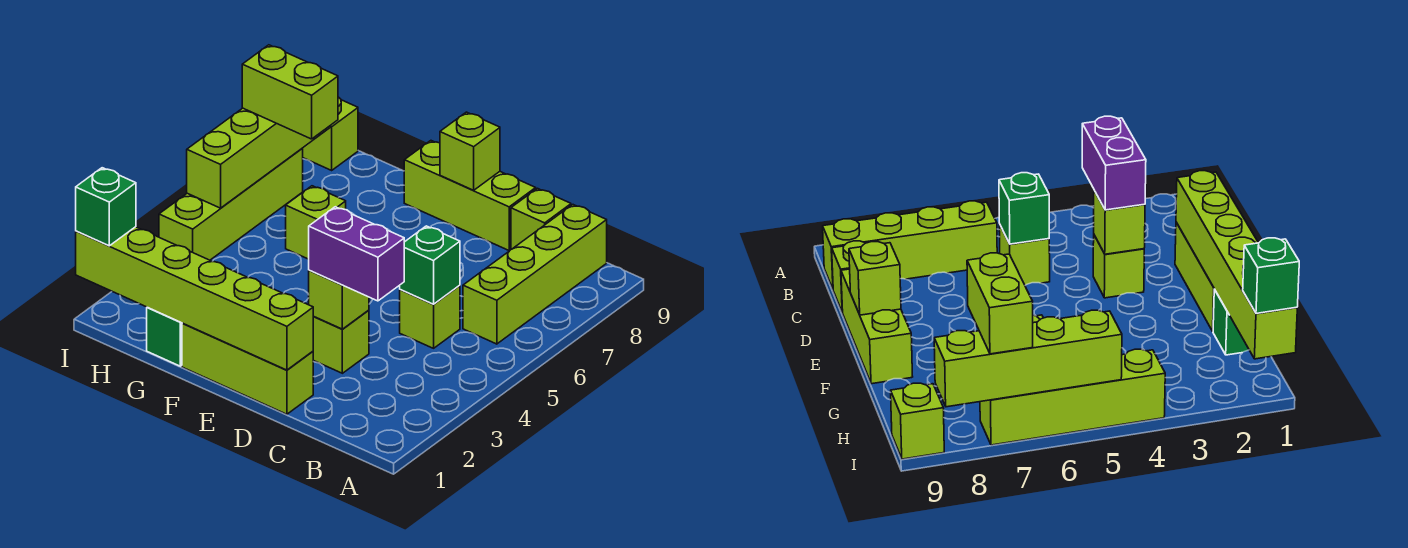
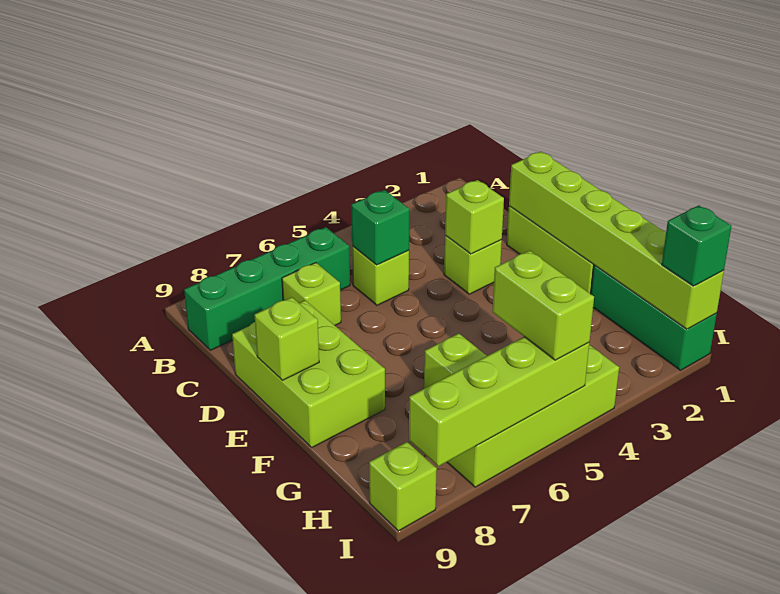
lime 1x4 brick [463,205,607,344] -> green 1x4 brick [184,227,350,350]
purple 1x2 brick [309,207,404,301] -> none
lime 1x1 brick [511,188,571,249] -> lime 1x1 brick moved to [282,263,341,325]
lime 1x3 brick [404,141,536,251] -> lime 2x3 brick [232,300,385,447]
green 1x1 brick [147,308,182,366] -> green 1x3 brick [591,265,717,370]
lime 1x2 brick [242,45,338,139] -> lime 1x2 brick moved to [492,251,594,360]

